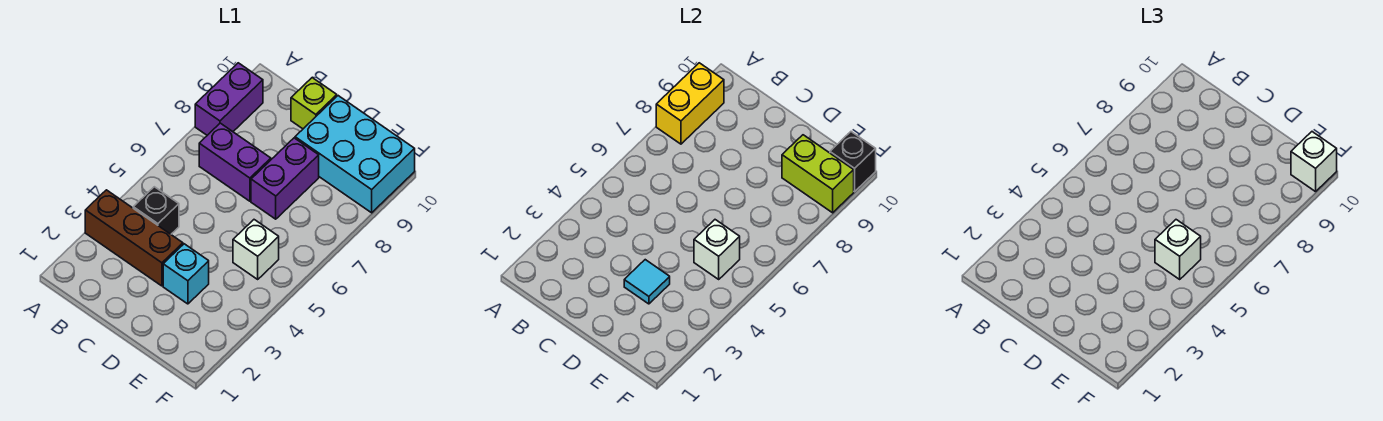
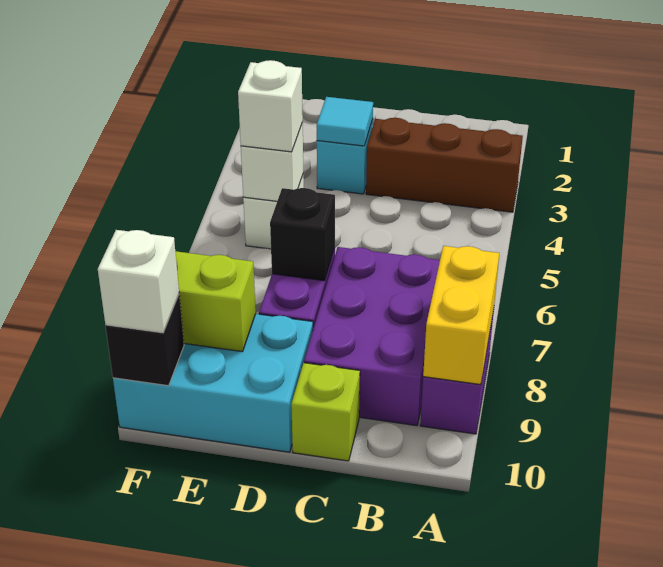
black 1x1 brick [133,187,179,234] -> black 1x1 brick moved to [270,188,335,281]
purple 1x2 brick [199,123,271,201] -> purple 2x3 brick [304,247,440,426]

